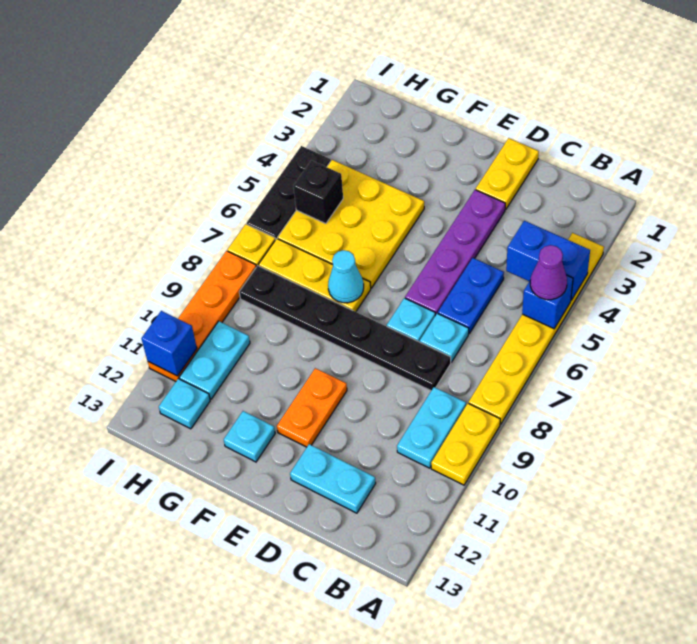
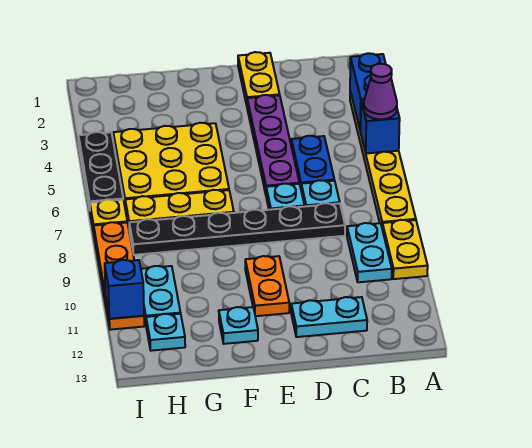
blue 1x2 brick [506,221,590,300] -> blue 1x2 brick turned to [350,53,386,131]
cyan 1x1 cone [328,250,364,303] -> none
black 1x1 brick [293,160,343,224] -> none

